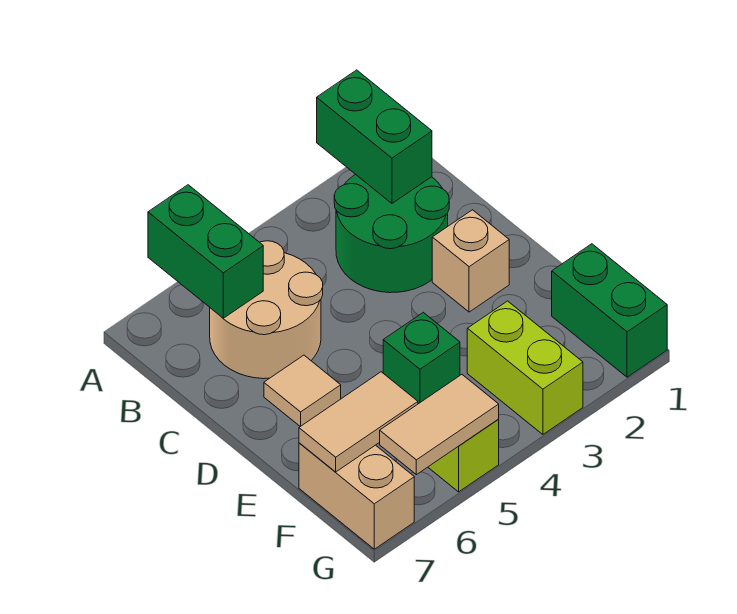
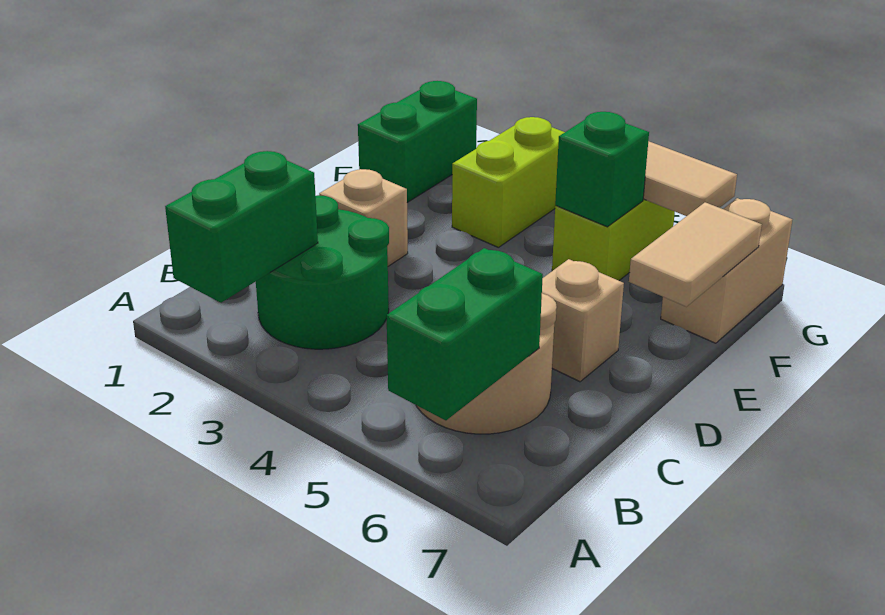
tan 1x1 tile [264,355,341,427] -> tan 1x1 brick [542,259,624,382]
tan 1x2 tile [299,372,418,472] -> tan 1x2 tile turned to [629,202,762,307]

